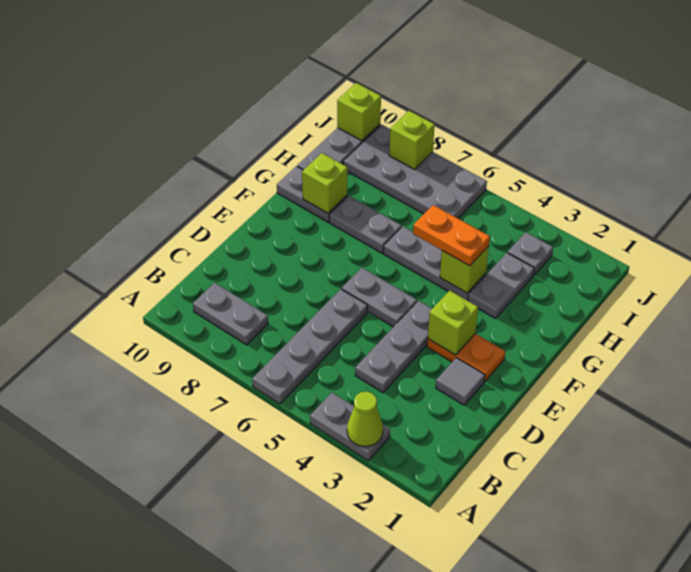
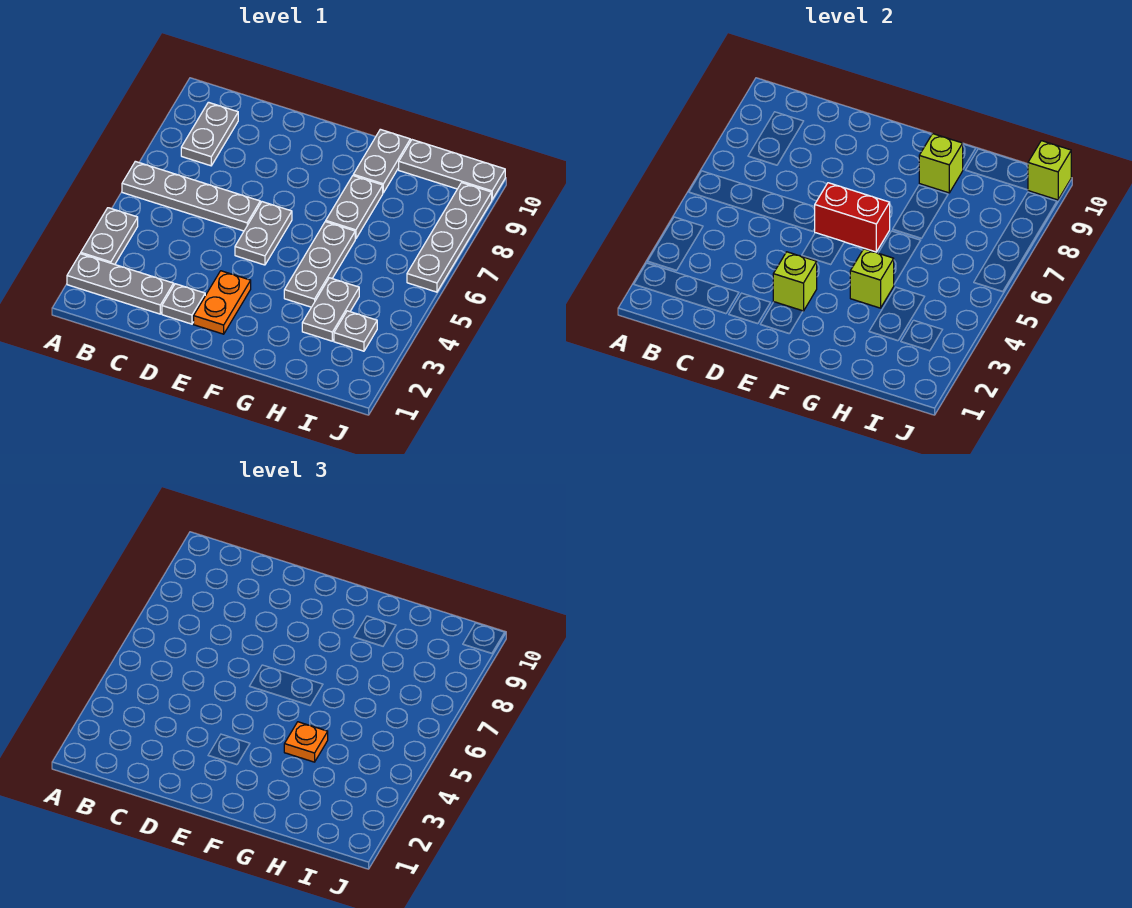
lime 1x1 cone [347,392,383,446] -> none
grey 1x3 plate [355,301,432,393] -> grey 1x3 plate moved to [67,254,174,314]
grey 1x1 tile [436,358,485,405] -> grey 1x1 plate [162,284,205,324]
none -> red 1x2 brick [815,183,890,252]
grey 1x2 plate [468,253,534,318] -> grey 1x2 plate turned to [302,278,359,341]
orange 1x2 plate [413,205,490,266] -> orange 1x1 plate [284,722,328,762]
grey 2x4 plate [343,125,487,219] -> grey 1x4 plate [407,183,492,292]
lime 1x1 brick [389,111,435,169] -> none

